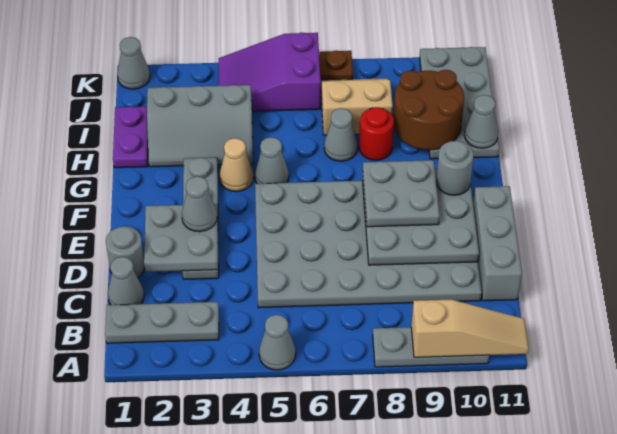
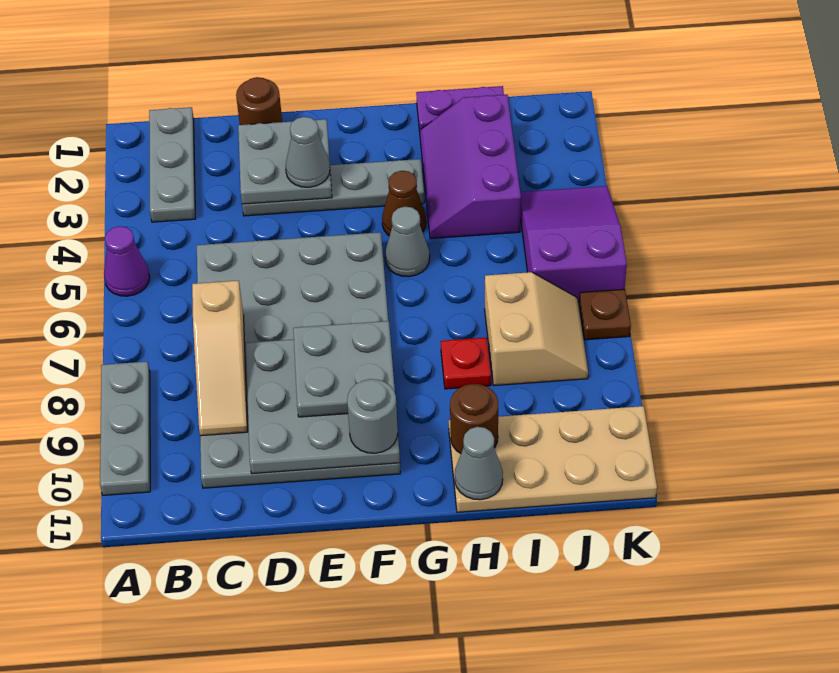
grey 1x1 cone [259,315,296,370] -> purple 1x1 cone [104,226,150,296]
tan 1x3 slope [411,300,529,357] -> tan 1x3 slope moved to [192,281,248,436]
grey 1x1 cone [108,257,144,305] -> none
grey 1x3 brick [473,186,522,301] -> none
grey 1x1 round brick [106,226,145,278] -> brown 1x1 round brick [236,77,282,125]
tan 1x1 cone [219,138,253,192] -> brown 1x1 cone [382,171,426,236]
grey 2x3 slope [147,85,253,167] -> purple 2x3 slope [420,95,521,239]
grey 1x1 cone [324,108,358,161] -> none
red 1x1 round brick [359,107,394,160] -> red 1x1 plate [441,338,491,389]
brown 2x2 round brick [394,70,464,150] -> brown 1x1 round brick [450,384,498,454]
grey 2x4 plate [419,47,499,159] -> tan 2x4 plate [449,406,657,512]
grey 1x1 cone [117,37,150,89] -> none

